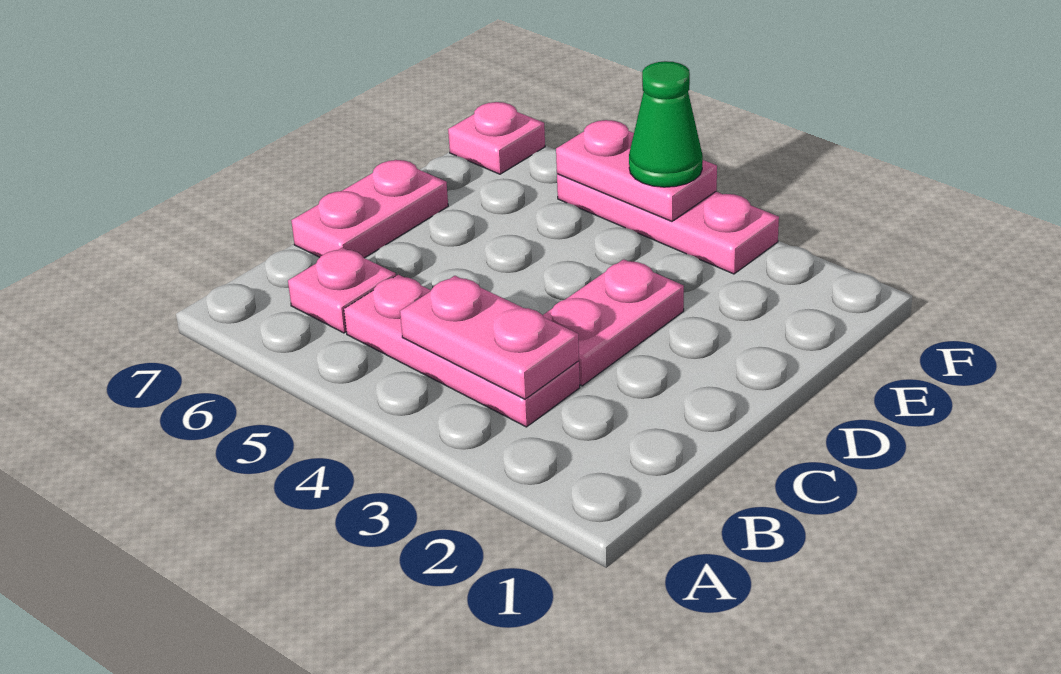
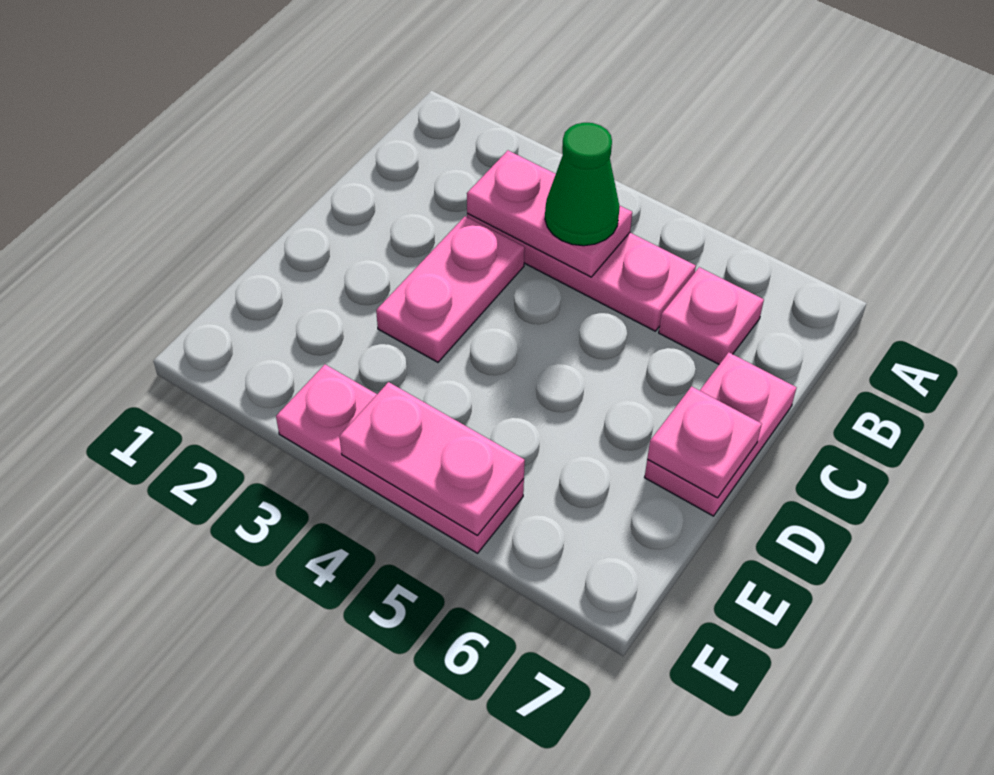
green 1x1 cone [629,61,703,187] -> green 1x1 cone moved to [545,123,620,246]
pink 1x1 plate [448,102,545,174] -> pink 1x1 plate moved to [647,386,762,498]

